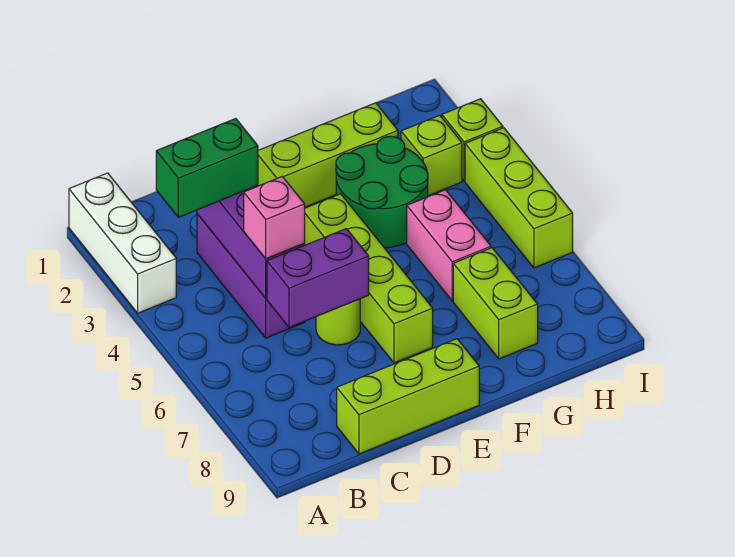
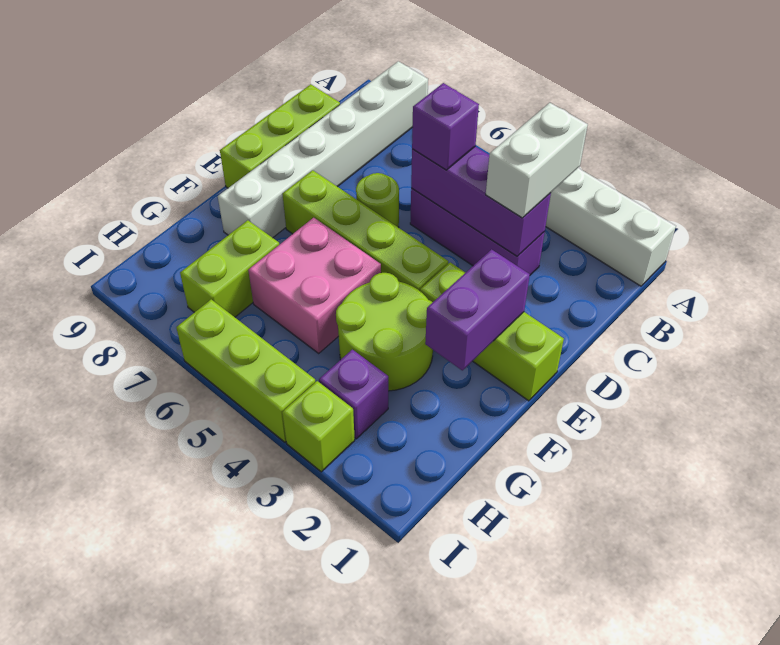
none -> white 1x6 brick [218,61,428,238]
green 1x2 brick [156,119,258,217] -> white 1x2 brick [486,103,588,218]
pink 1x1 brick [244,176,305,259] -> purple 1x1 brick [412,83,479,170]
purple 1x2 brick [267,229,369,327] -> purple 1x2 brick moved to [425,249,530,370]
lime 1x3 brick [258,103,398,207] -> lime 1x3 brick turned to [420,262,564,401]
green 2x2 round brick [336,136,428,248] -> lime 2x2 round brick [336,273,433,391]
pink 1x2 brick [407,190,491,301] -> pink 2x2 brick [248,218,381,353]
lime 1x2 brick [453,248,538,359] -> lime 1x2 brick turned to [180,220,279,317]
lime 1x1 brick [401,115,462,196] -> purple 1x1 brick [319,350,388,439]

